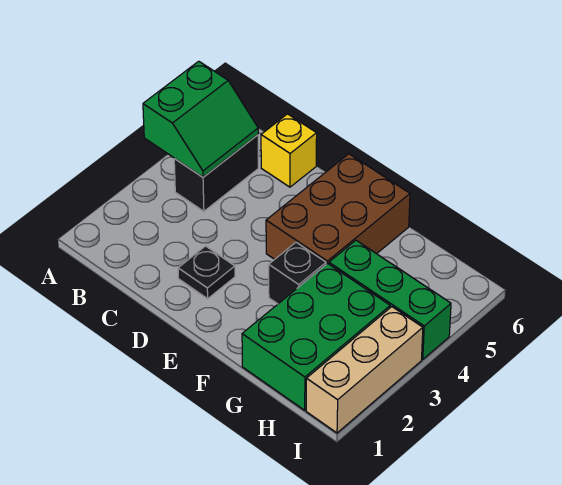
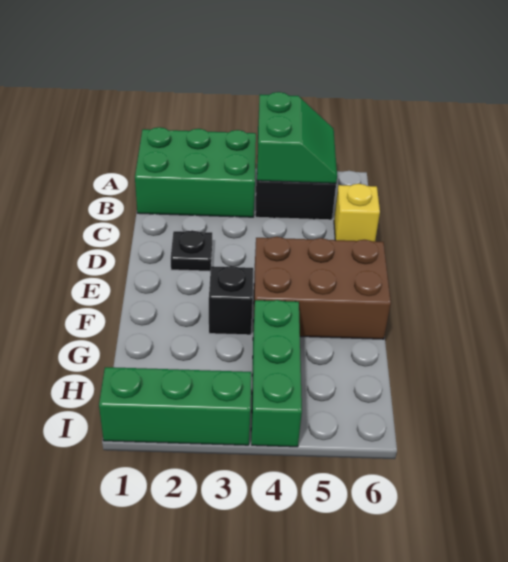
green 2x2 slope [143,61,258,177] -> green 2x2 slope turned to [257,92,337,183]
green 2x3 brick [242,263,390,410] -> green 2x3 brick moved to [135,127,256,217]
tan 1x3 brick [306,307,423,433] -> green 1x3 brick [99,367,251,445]

